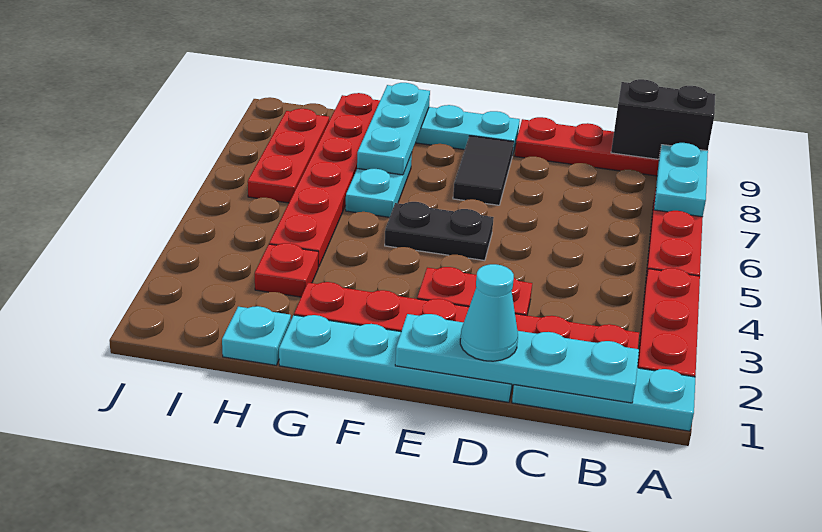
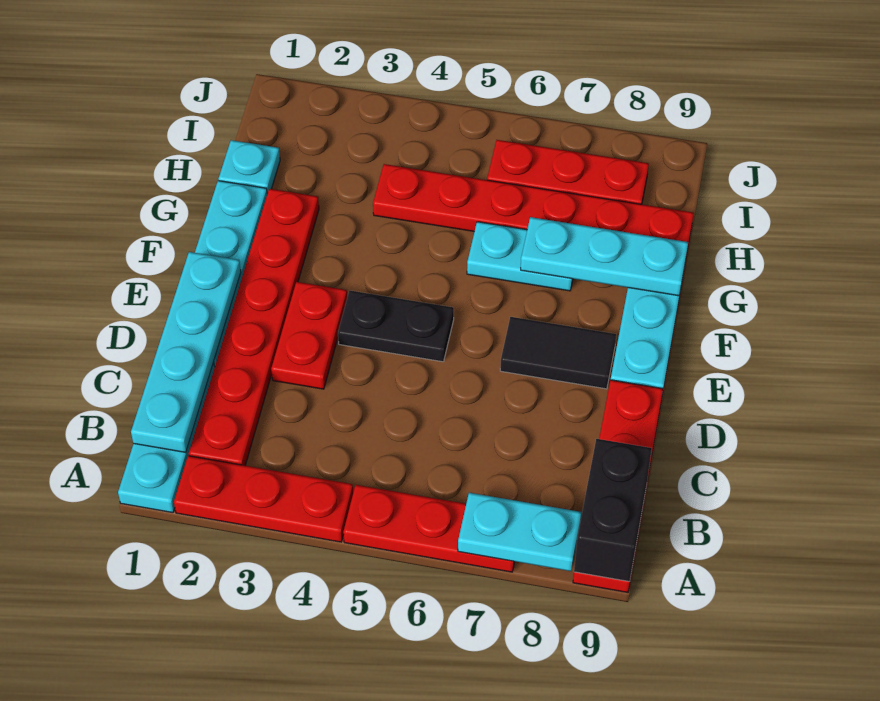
cyan 1x1 cone [460,264,518,361] -> none
black 1x2 plate [385,202,494,261] -> black 1x2 plate turned to [338,291,454,362]
red 1x1 plate [255,243,318,297] -> none

